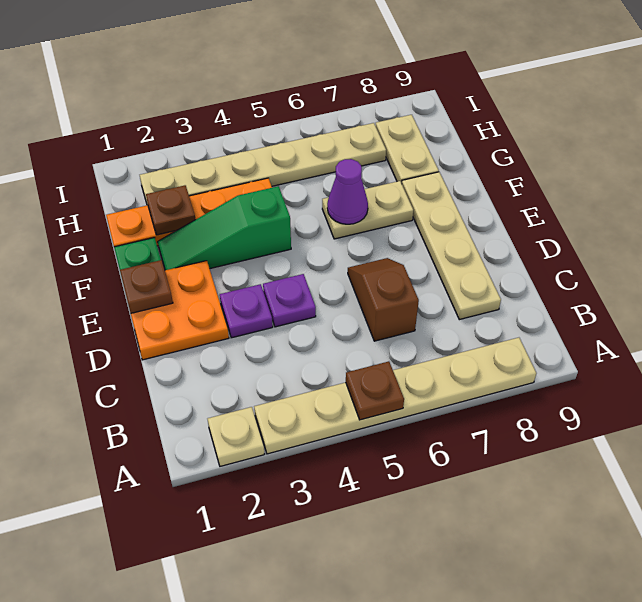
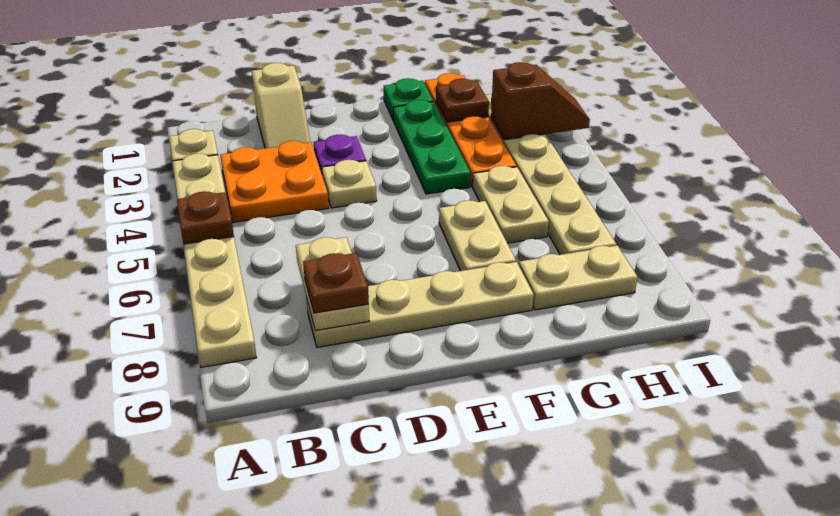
none -> tan 1x2 slope [252,63,310,148]
brown 1x2 slope [348,258,419,341] -> brown 1x2 slope moved to [491,62,590,140]
none -> tan 1x2 plate [296,237,369,331]
orange 2x2 plate [131,261,229,360] -> orange 2x2 plate moved to [220,141,329,222]
purple 1x1 plate [263,274,316,327] -> tan 1x1 plate [322,160,377,208]
brown 1x1 plate [120,260,173,313] -> brown 1x1 plate moved to [303,253,369,313]
green 1x3 slope [158,186,291,270] -> green 1x3 plate [393,100,470,194]
purple 1x1 cone [327,159,368,224] -> none
none -> tan 1x2 plate [473,166,549,243]

